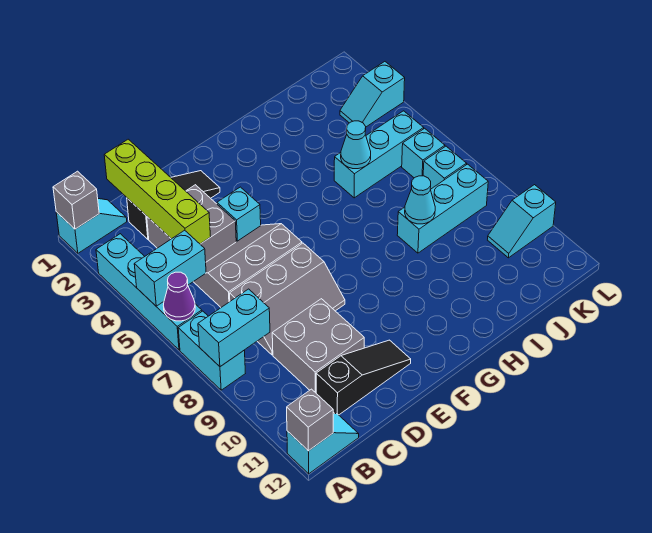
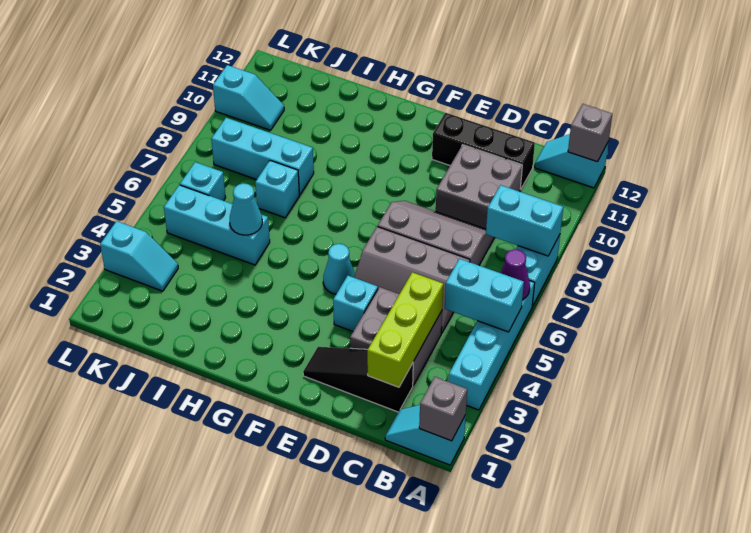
lime 1x4 brick [104,139,211,244] -> lime 1x3 brick [367,272,443,387]
black 1x3 slope [316,340,411,415] -> black 1x3 brick [432,113,535,190]
cyan 1x1 cone [405,176,435,224] -> cyan 1x1 cone moved to [323,244,355,294]
cyan 1x1 brick [423,146,467,189] -> cyan 1x1 brick moved to [255,161,299,218]

